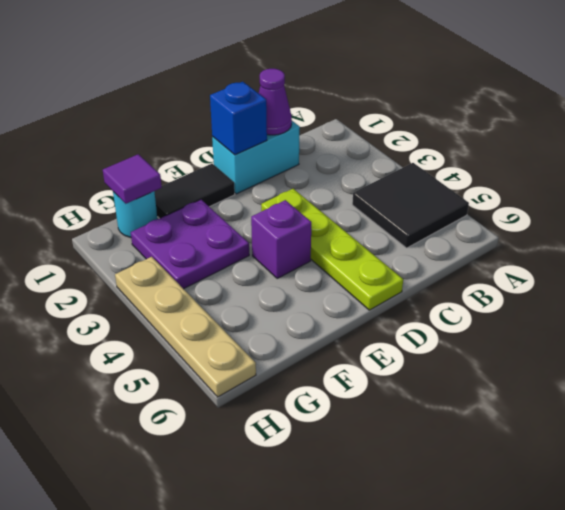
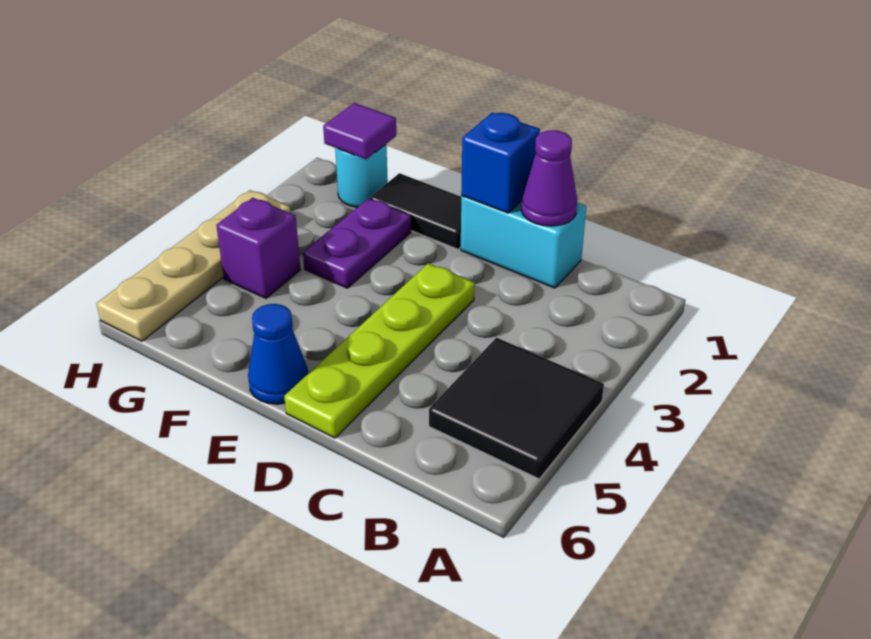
purple 1x1 brick [251,200,311,278] -> purple 1x1 brick moved to [216,198,300,298]
none -> blue 1x1 cone [248,304,308,404]
purple 2x2 plate [131,200,249,289] -> purple 1x2 plate [303,199,411,288]

